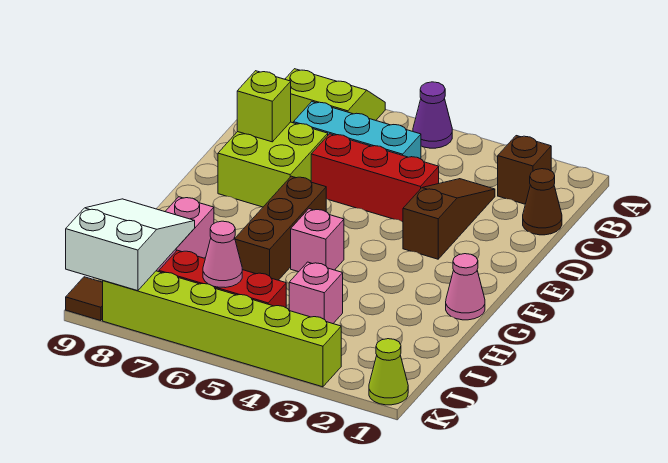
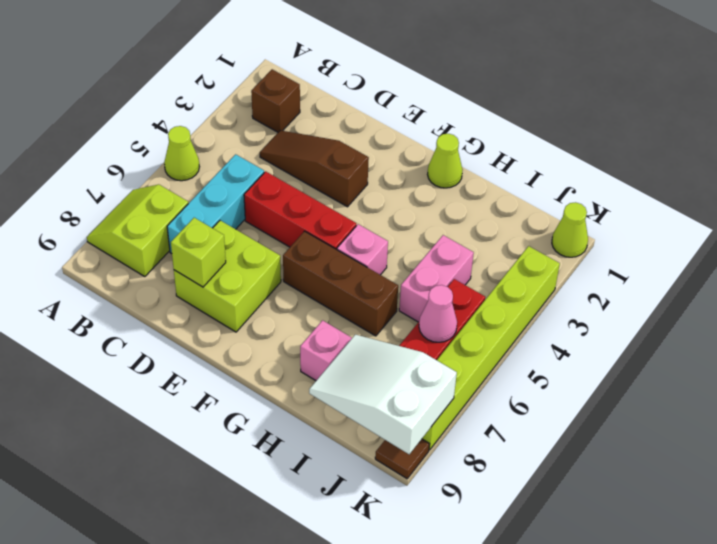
purple 1x1 cone [413,82,452,148] -> lime 1x1 cone [164,126,199,181]
brown 1x1 cone [523,169,562,235] -> none
red 1x3 brick [311,134,439,222] -> red 1x3 brick turned to [244,171,356,250]
pink 1x1 cone [446,254,485,320] -> lime 1x1 cone [428,134,463,188]
pink 1x1 brick [289,262,343,324] -> pink 1x2 brick [399,235,474,322]

